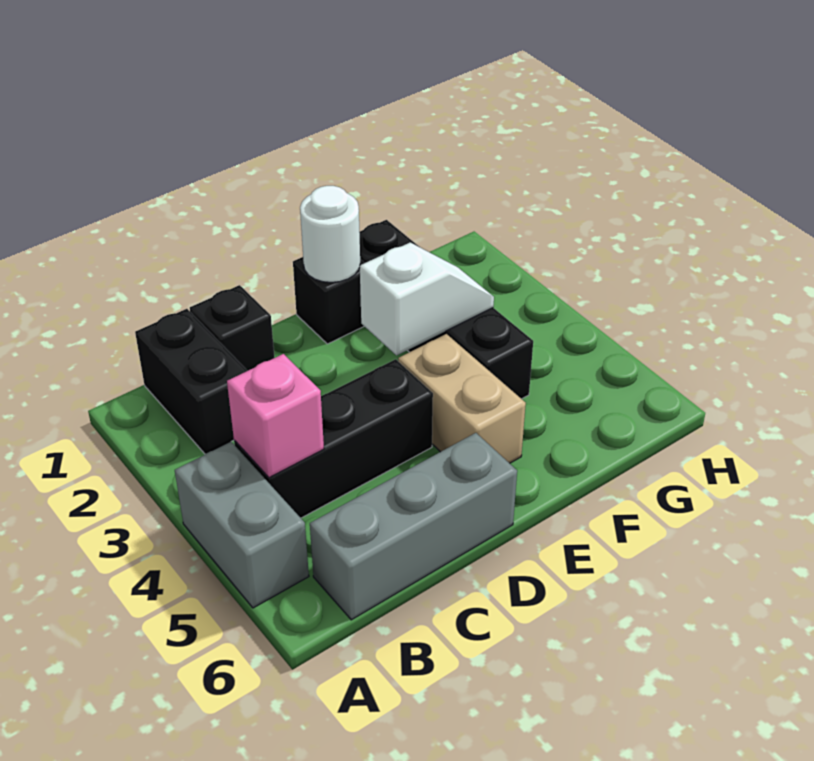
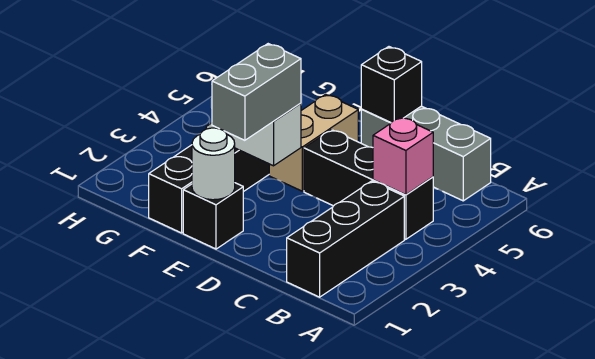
grey 1x2 brick [175,442,309,608] -> grey 1x2 brick moved to [212,44,301,140]
black 1x2 brick [135,309,247,454] -> black 1x3 brick [287,181,404,297]
black 1x1 brick [190,285,274,371] -> black 1x1 brick moved to [361,47,422,122]

